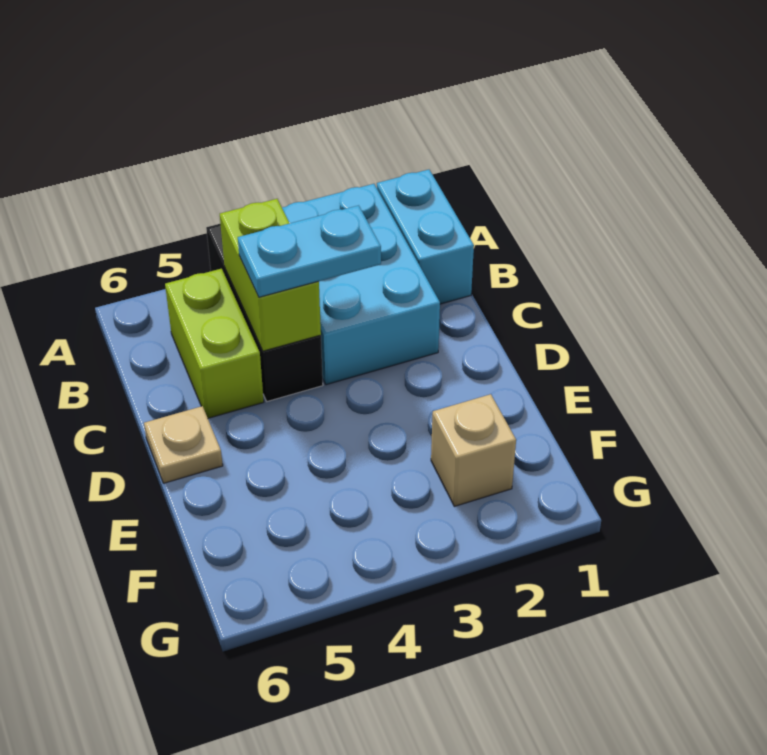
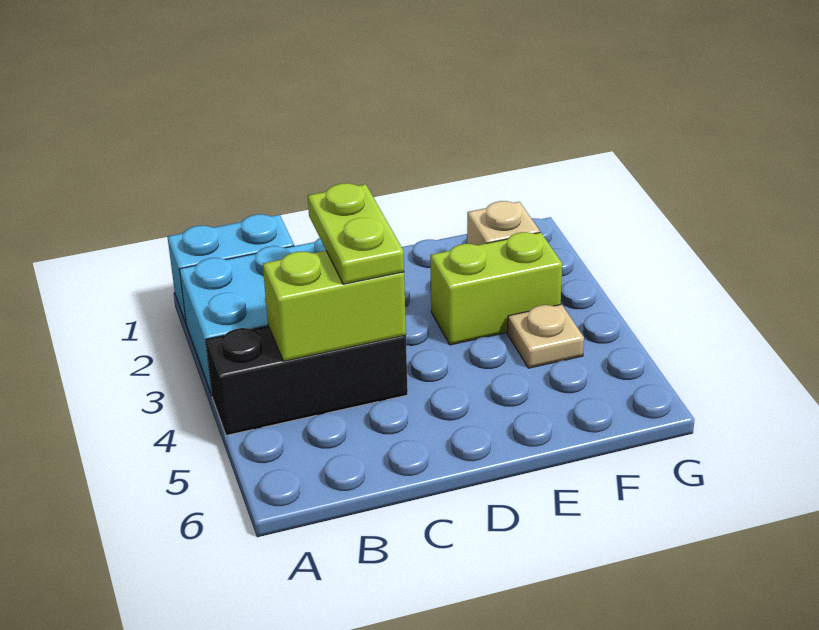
lime 1x2 brick [165,269,264,418] -> lime 1x2 brick moved to [430,232,562,345]
cyan 1x2 plate [238,205,381,297] -> lime 1x2 plate [308,183,404,284]
tan 1x1 plate [144,406,223,483] -> tan 1x1 plate moved to [508,304,584,368]

